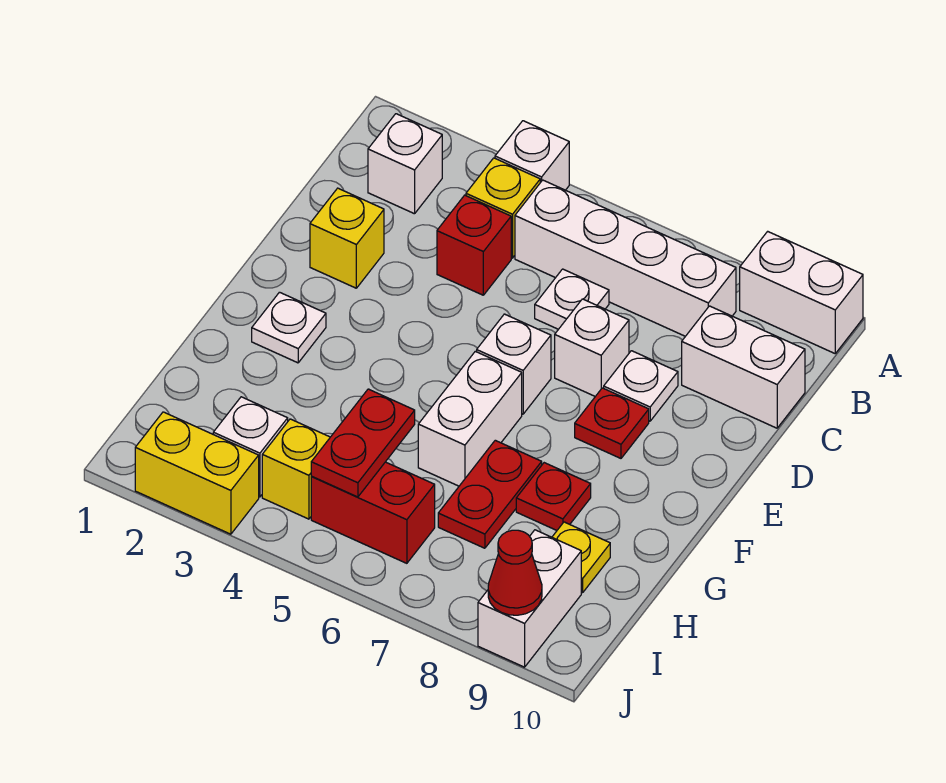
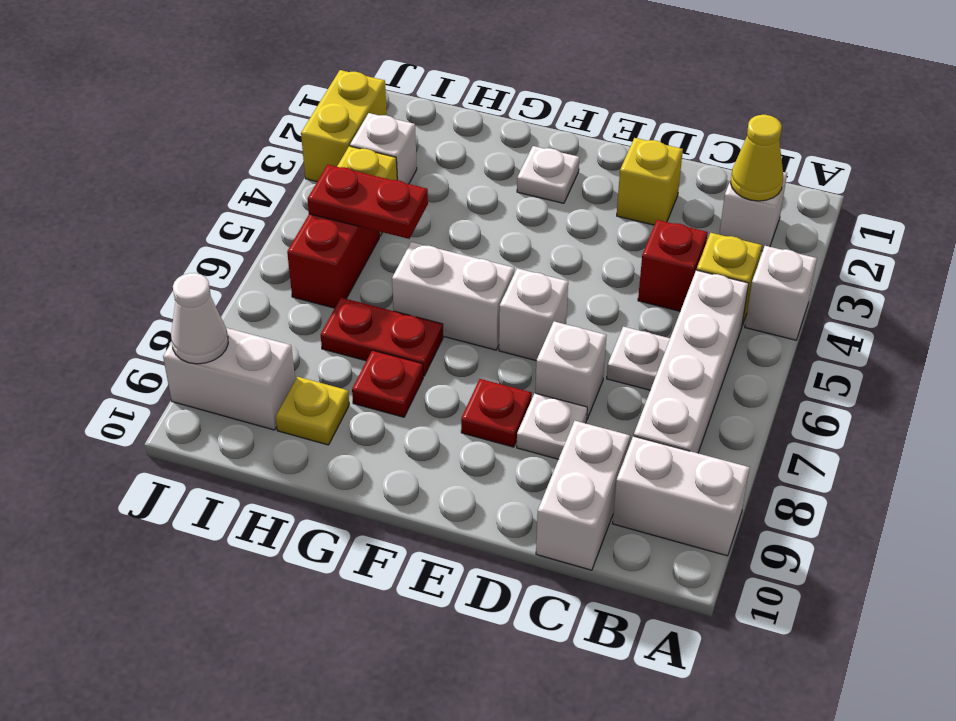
white 1x2 brick [740,231,863,353] -> white 1x2 brick turned to [613,436,750,556]
none -> yellow 1x1 cone [730,115,783,201]
red 1x1 cone [488,530,542,615] -> white 1x1 cone [171,273,228,364]

